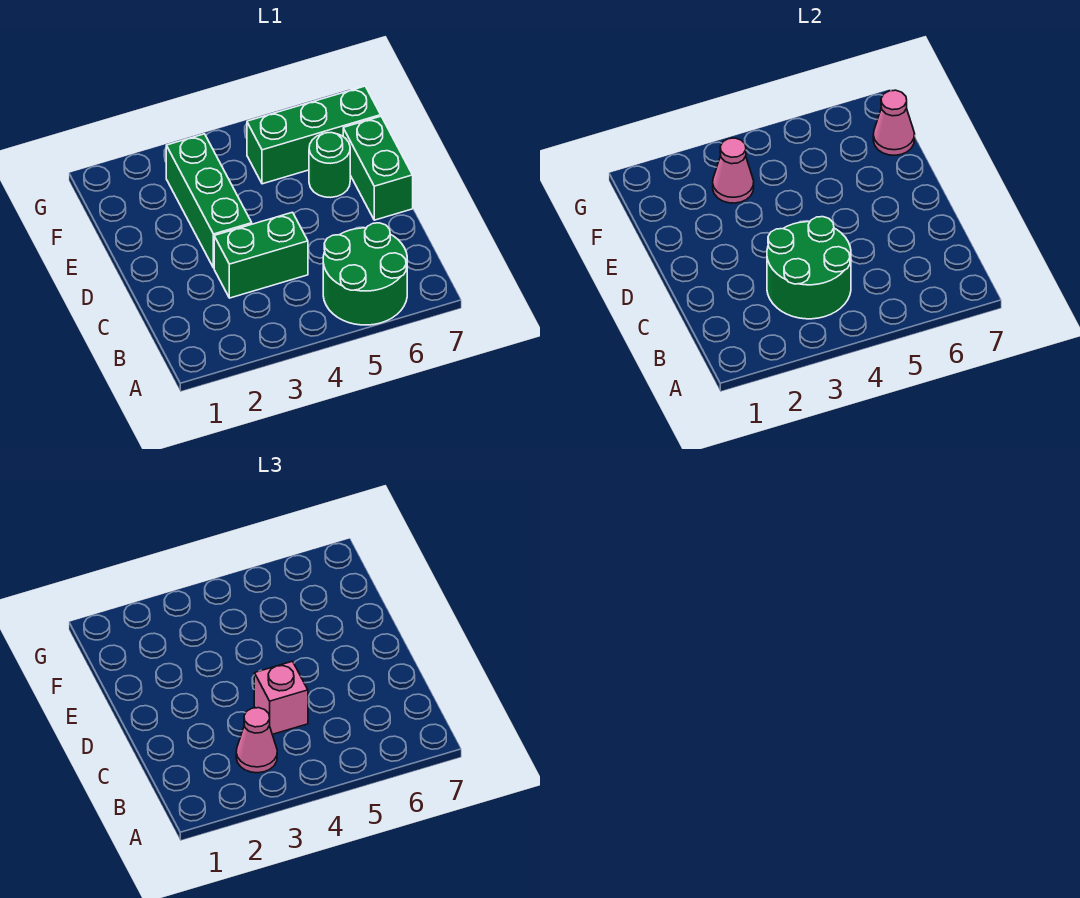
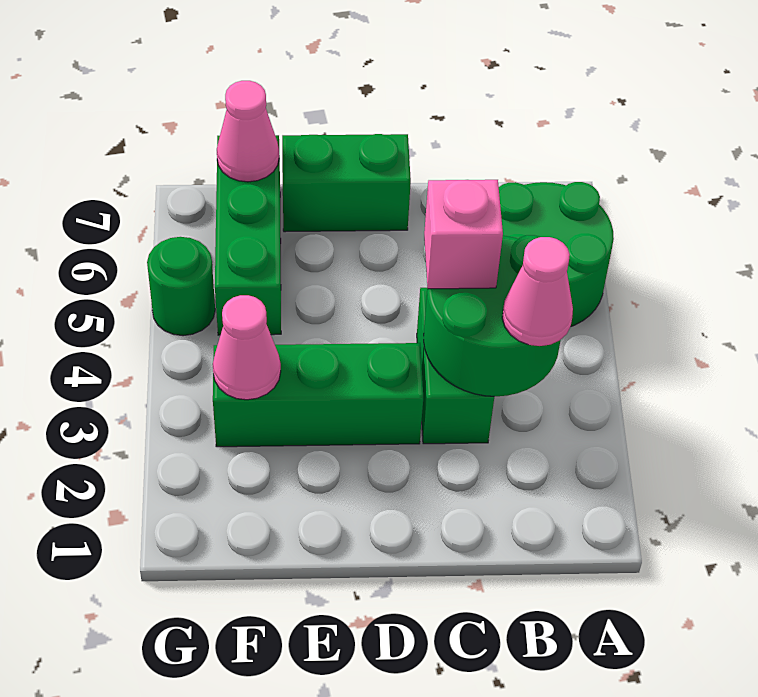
green 1x1 round brick [309,132,350,197] -> green 1x1 round brick moved to [147,237,215,336]

